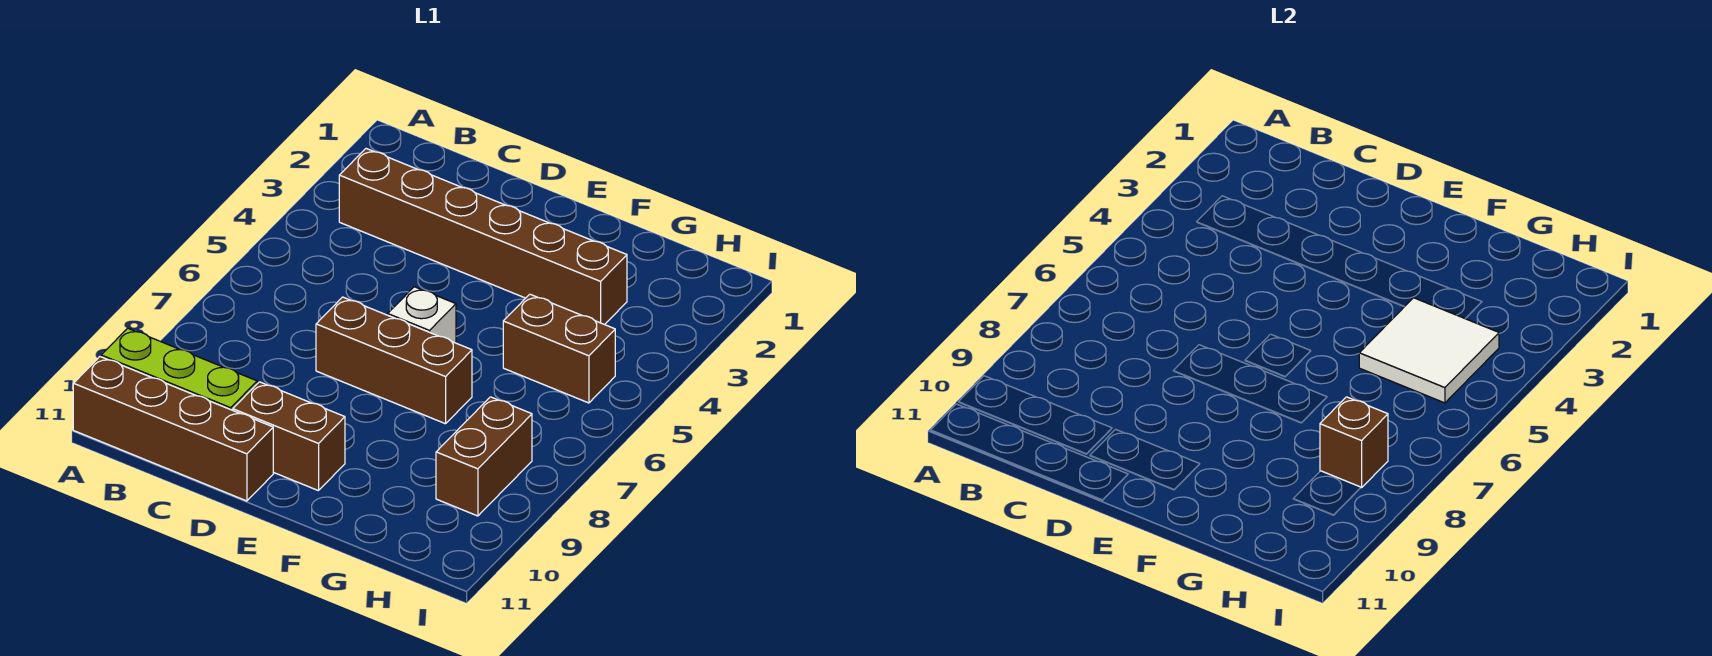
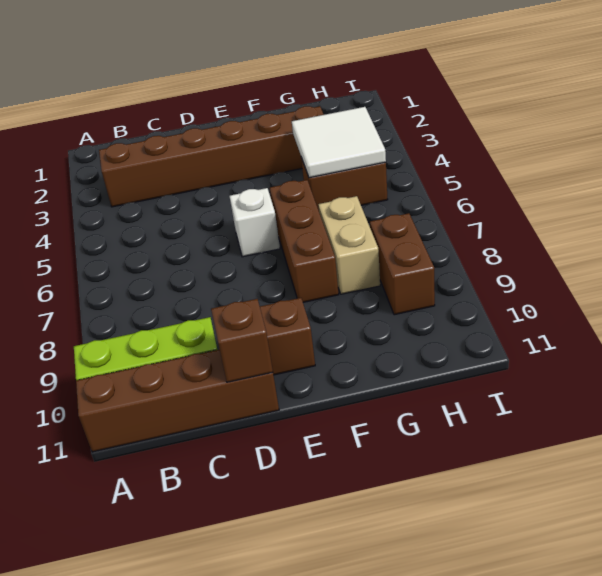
brown 1x3 brick [316,297,472,424] -> brown 1x3 brick turned to [270,180,339,302]
none -> tan 1x2 brick [318,196,380,294]
brown 1x1 brick [1320,397,1388,488] -> brown 1x1 brick moved to [211,299,273,382]

